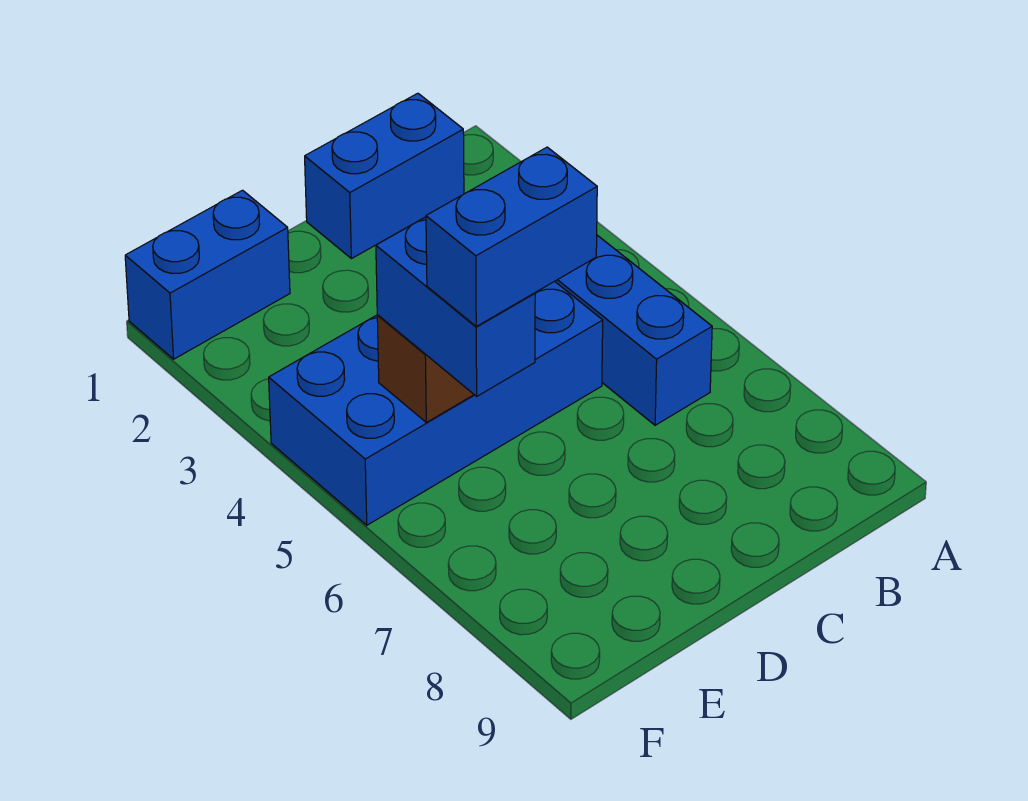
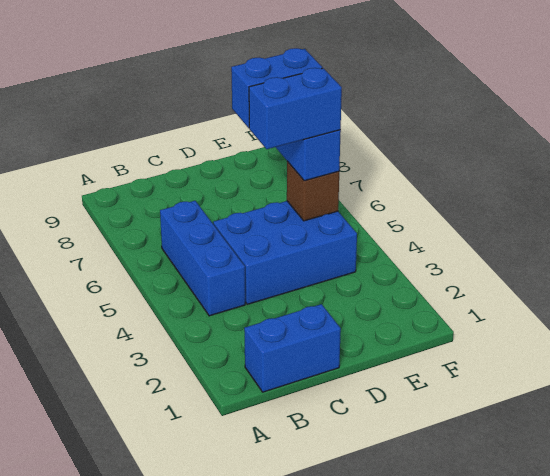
blue 2x4 brick [269,281,603,525] -> blue 2x3 brick [213,201,357,304]
blue 1x2 brick [125,190,290,359] -> blue 1x2 brick moved to [249,68,342,149]

